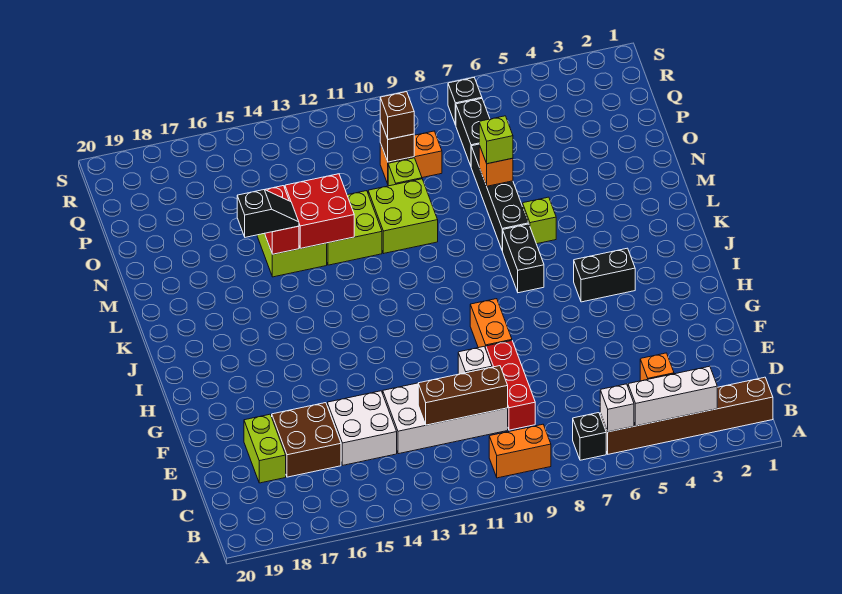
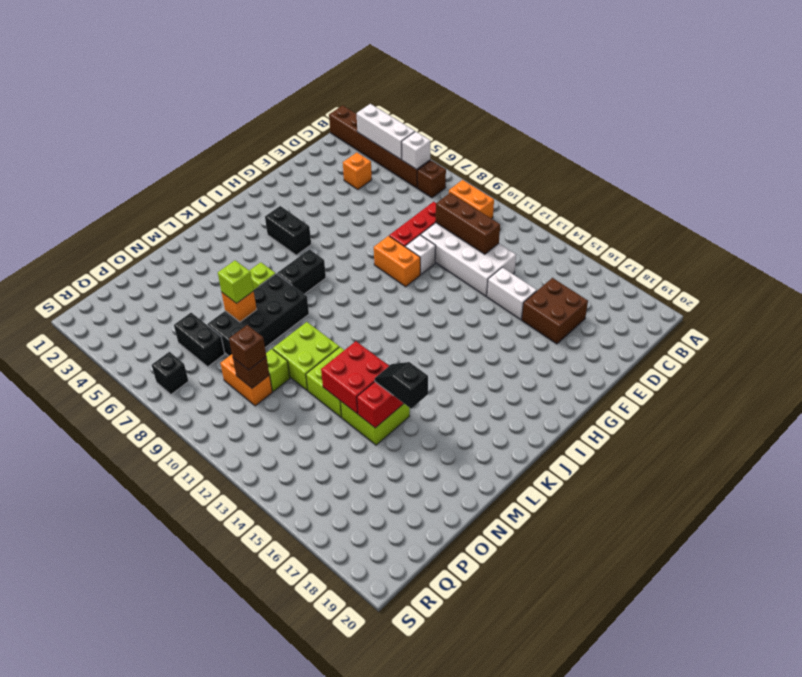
black 1x1 brick [573,413,606,460] -> brown 1x1 brick [417,160,446,198]
white 2x2 brick [327,391,397,465] -> white 1x2 brick [487,267,537,320]
lime 1x2 brick [244,414,286,483] -> none
orange 1x2 brick [470,299,512,348] -> orange 1x2 brick turned to [374,236,420,287]
black 1x4 brick [471,144,529,251] -> black 2x4 brick [207,274,309,356]
black 1x2 brick [456,99,490,166] -> black 1x2 brick turned to [174,313,225,367]

